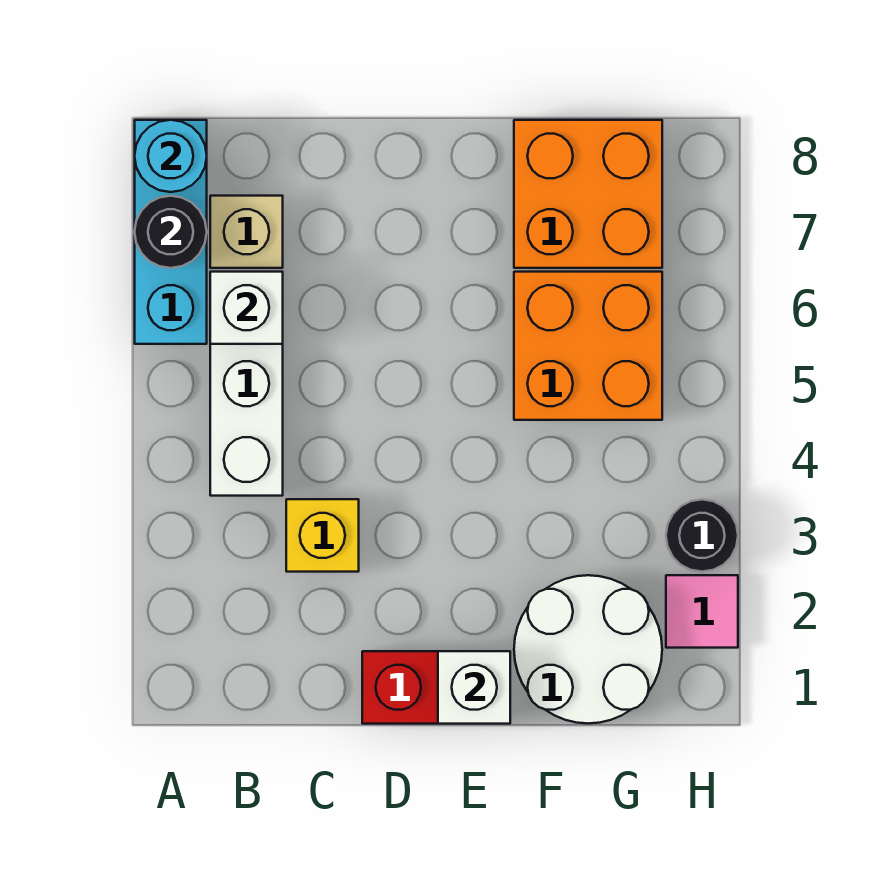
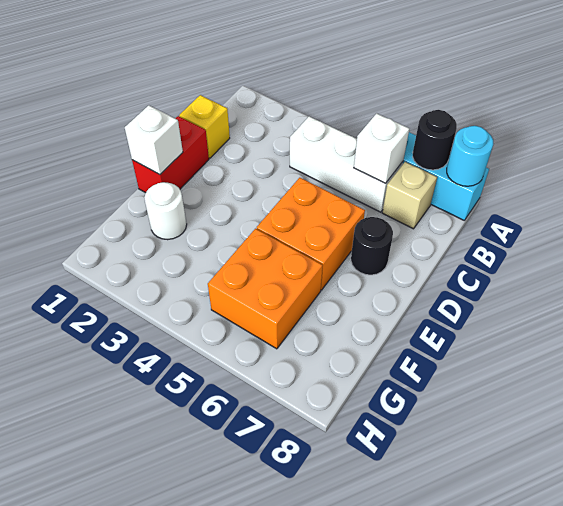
yellow 1x1 brick [286,499,359,572] -> yellow 1x1 brick moved to [179,95,230,158]
white 2x2 round brick [514,575,662,724] -> white 1x1 round brick [144,182,187,240]
orange 2x2 brick [514,120,662,268] -> orange 2x2 brick moved to [257,178,365,290]
pink 1x1 tile [666,575,738,648] -> none
black 1x1 round brick [666,500,738,572] -> black 1x1 round brick moved to [351,217,393,275]

